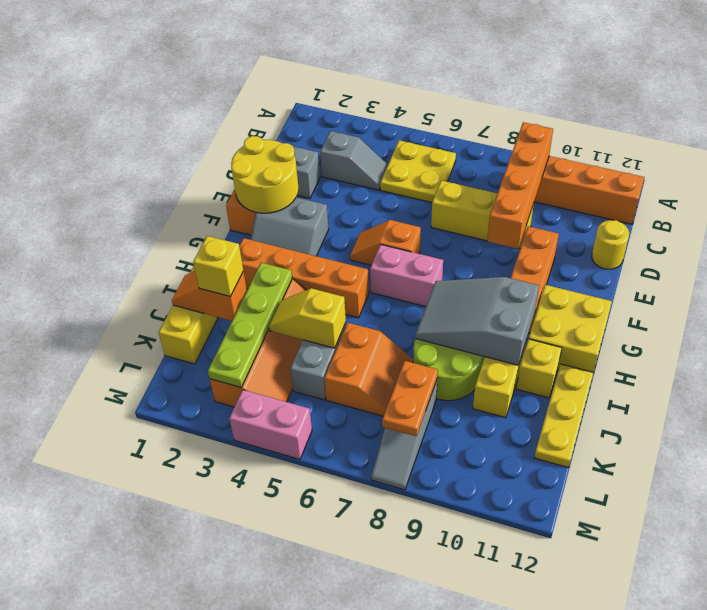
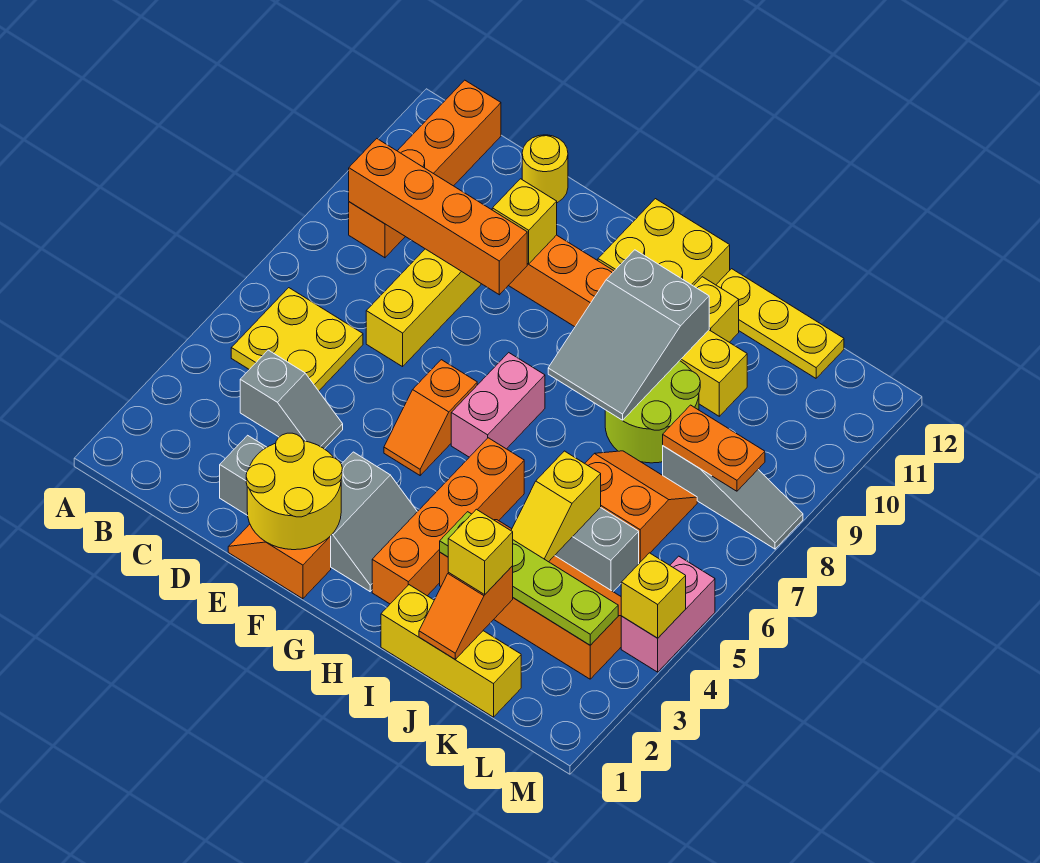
grey 1x2 slope [320,131,388,190] -> grey 1x2 slope turned to [240,350,343,449]
none -> yellow 1x1 brick [492,179,557,264]
none -> yellow 1x1 brick [621,553,686,638]

